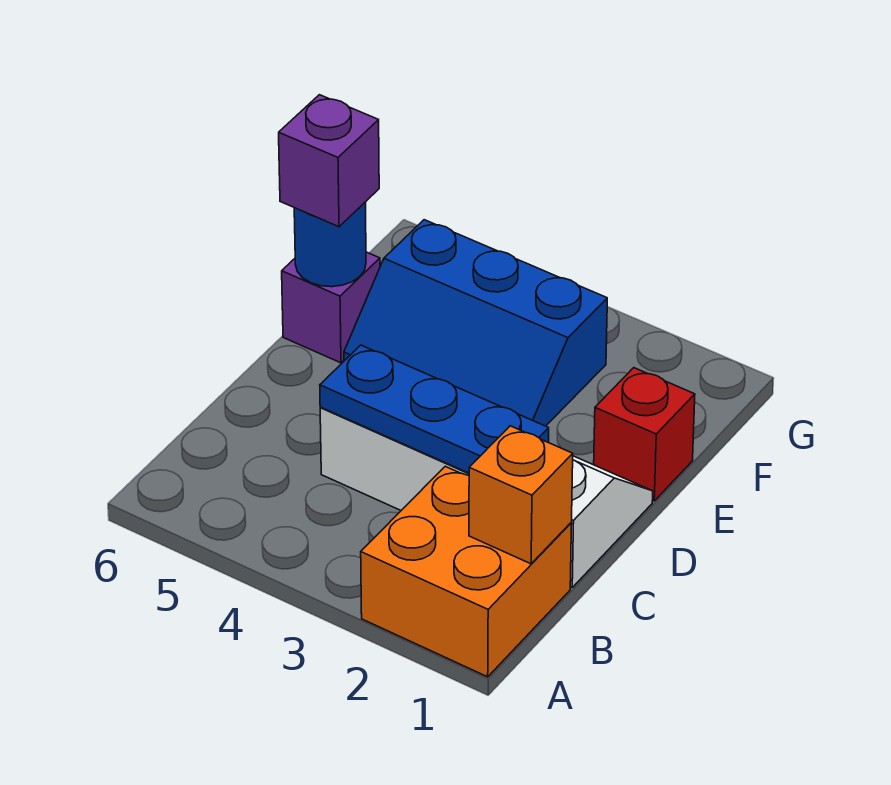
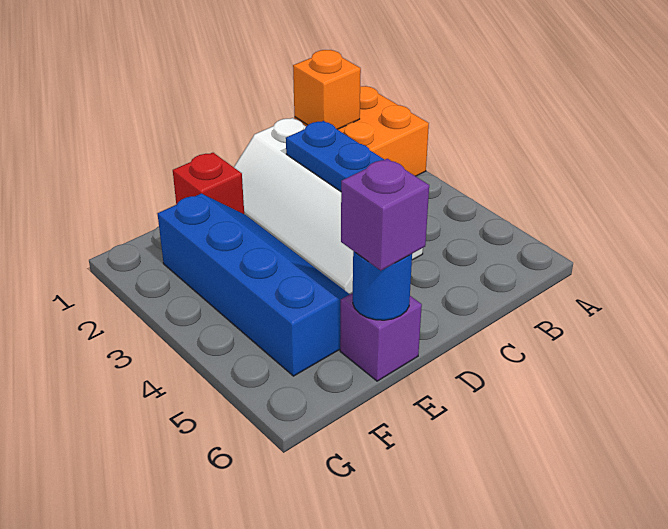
blue 2x3 slope [344,220,607,426] -> blue 2x4 slope [158,193,350,376]

